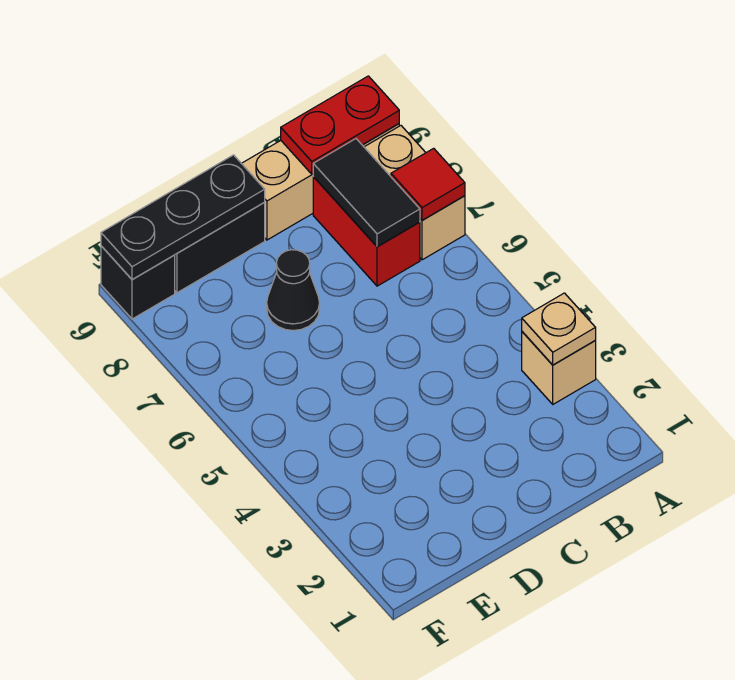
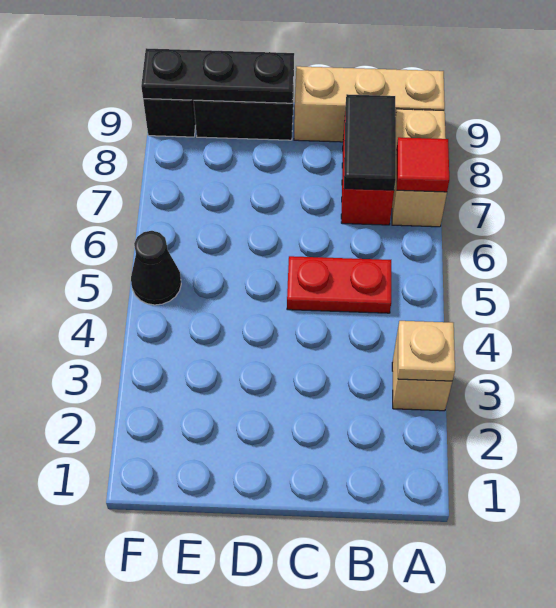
red 1x2 plate [281,76,399,174] -> red 1x2 plate moved to [287,256,391,313]
black 1x1 cone [267,250,320,330] -> black 1x1 cone moved to [131,231,181,305]

